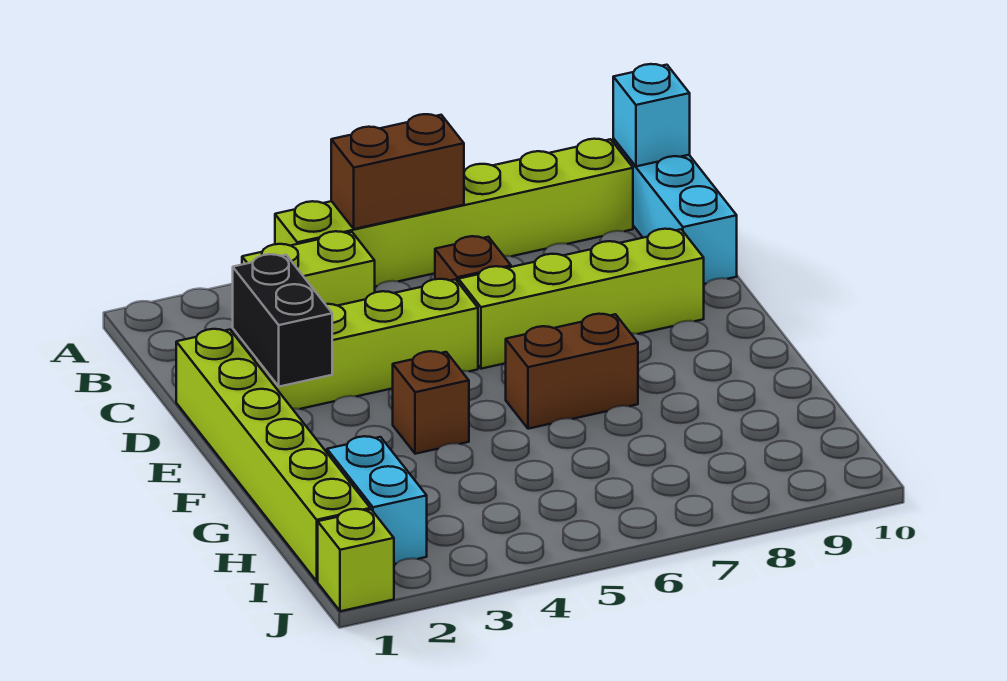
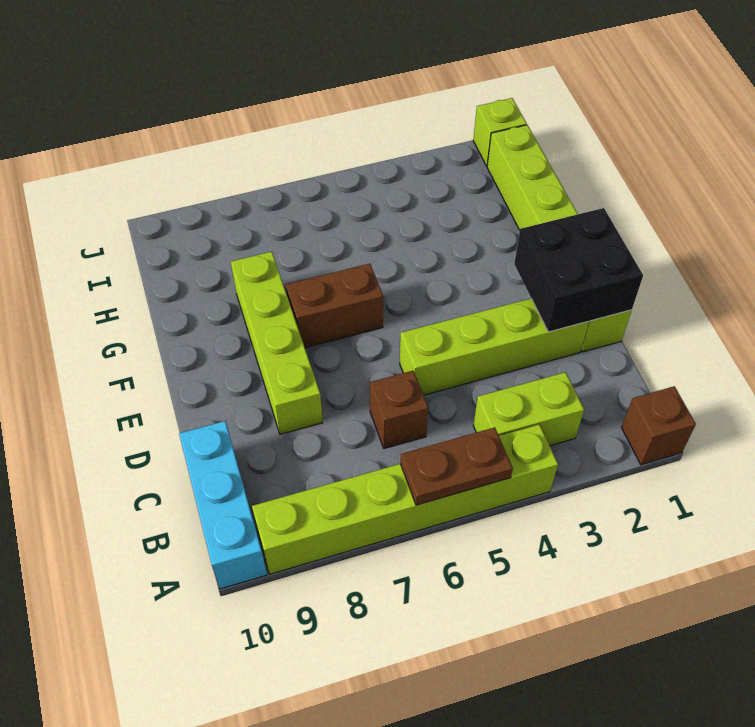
brown 1x2 brick [331,114,464,229] -> brown 1x2 plate [400,427,513,505]
cyan 1x1 brick [613,64,690,166] -> none
black 1x2 brick [233,254,332,387] -> black 2x2 brick [514,208,643,332]
lime 1x4 brick [458,229,704,369] -> lime 1x4 brick turned to [231,252,323,434]
brown 1x1 brick [393,351,469,454] -> brown 1x1 brick moved to [621,386,696,465]
cyan 1x2 brick [327,436,427,564] -> none

